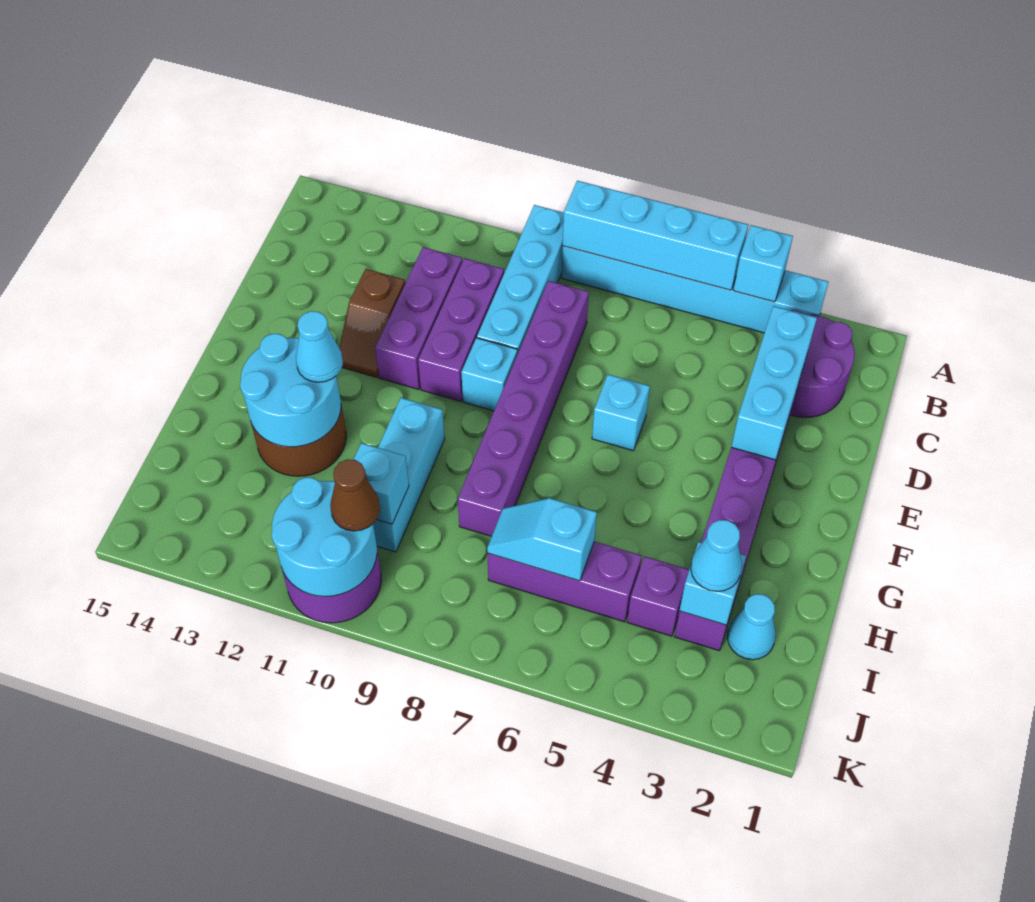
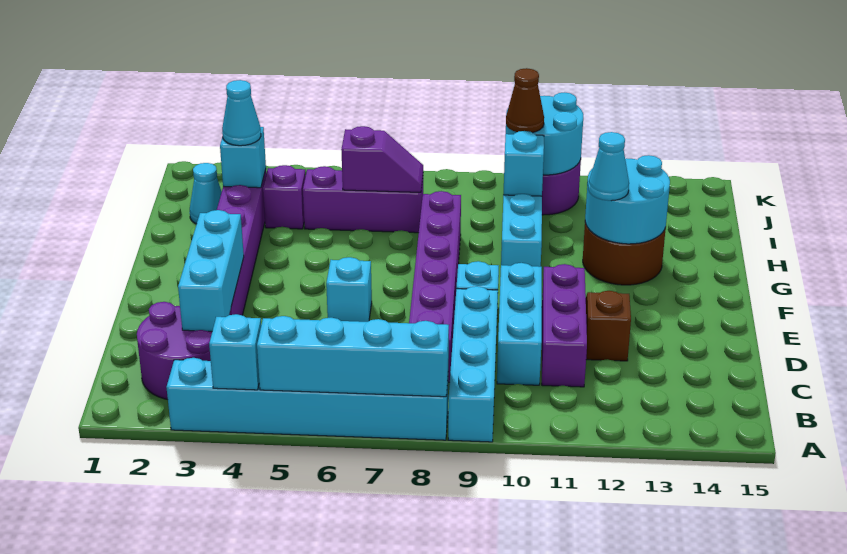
purple 1x3 brick [418,258,504,401] -> cyan 1x3 brick [497,263,542,385]
cyan 1x2 slope [487,498,597,581] -> purple 1x2 slope [341,126,423,192]

